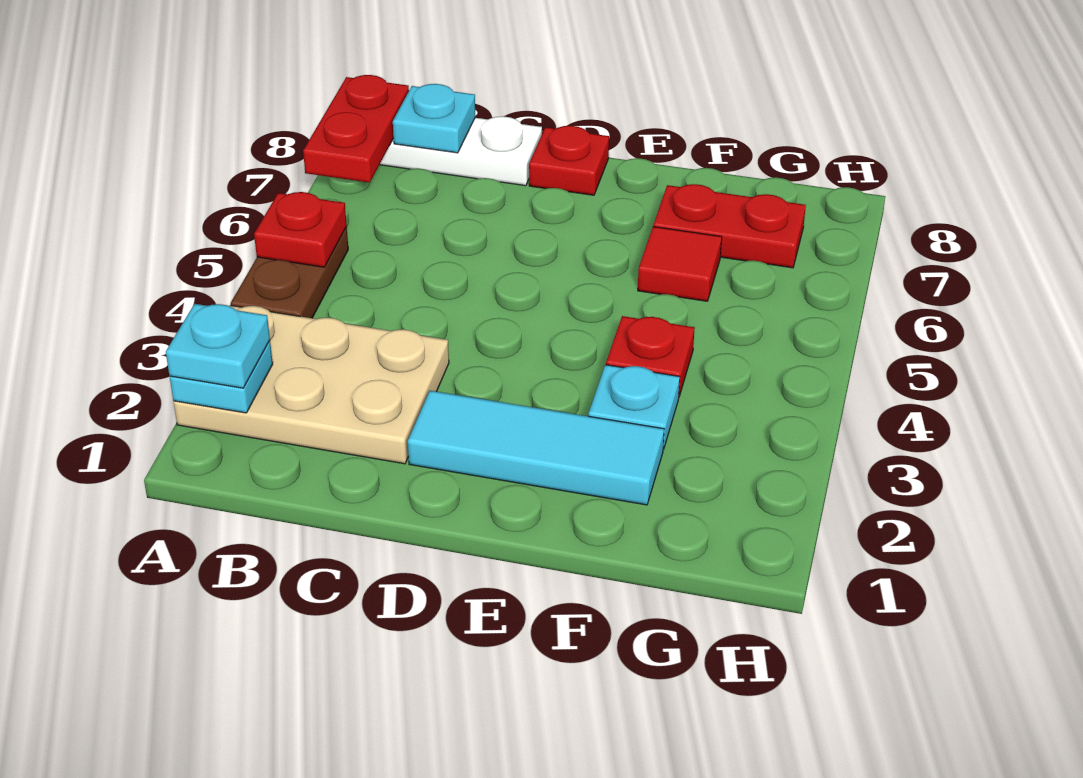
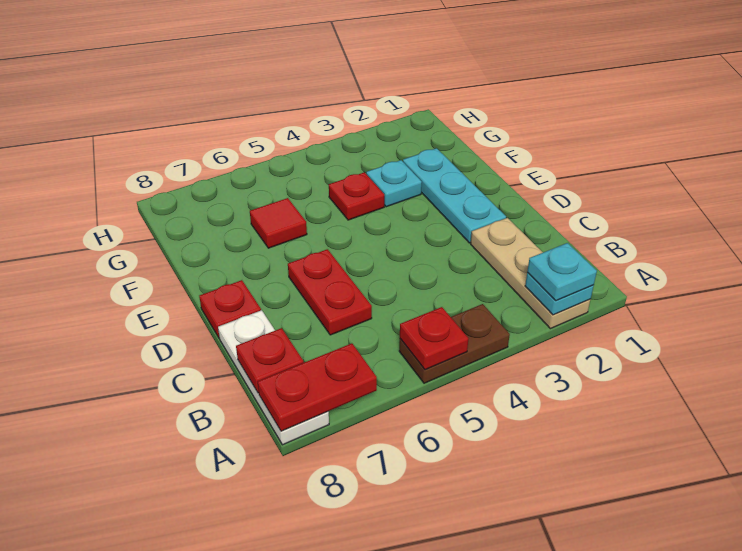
tan 2x3 plate [174,305,449,464] -> tan 1x3 plate [471,218,591,329]
cyan 1x1 plate [393,84,475,153] -> red 1x1 plate [236,328,304,393]
cyan 1x3 tile [408,391,664,505] -> cyan 1x3 plate [403,148,506,243]
red 1x2 plate [653,184,806,268] -> red 1x2 plate moved to [288,249,372,335]

